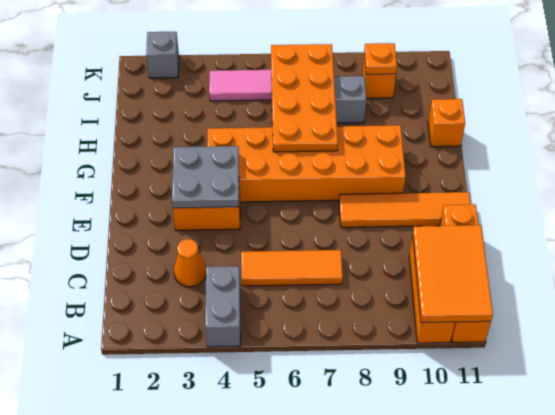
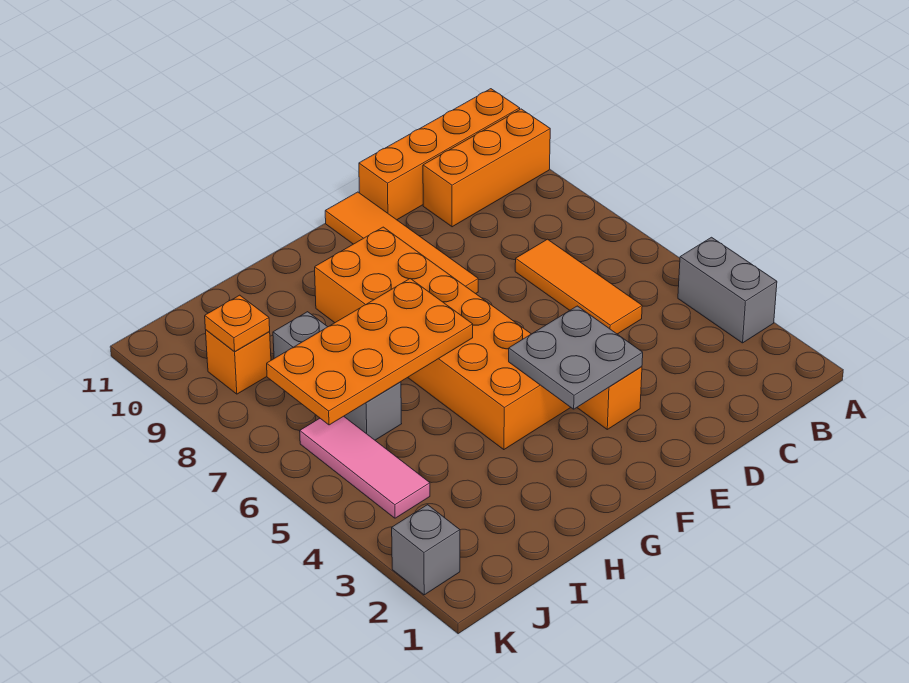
grey 1x2 brick [205,266,241,347] -> grey 1x2 brick turned to [678,237,777,343]
orange 2x3 tile [413,225,493,323] -> none
orange 1x1 cone [174,239,206,287] -> none
orange 1x1 brick [428,99,465,147] -> none

